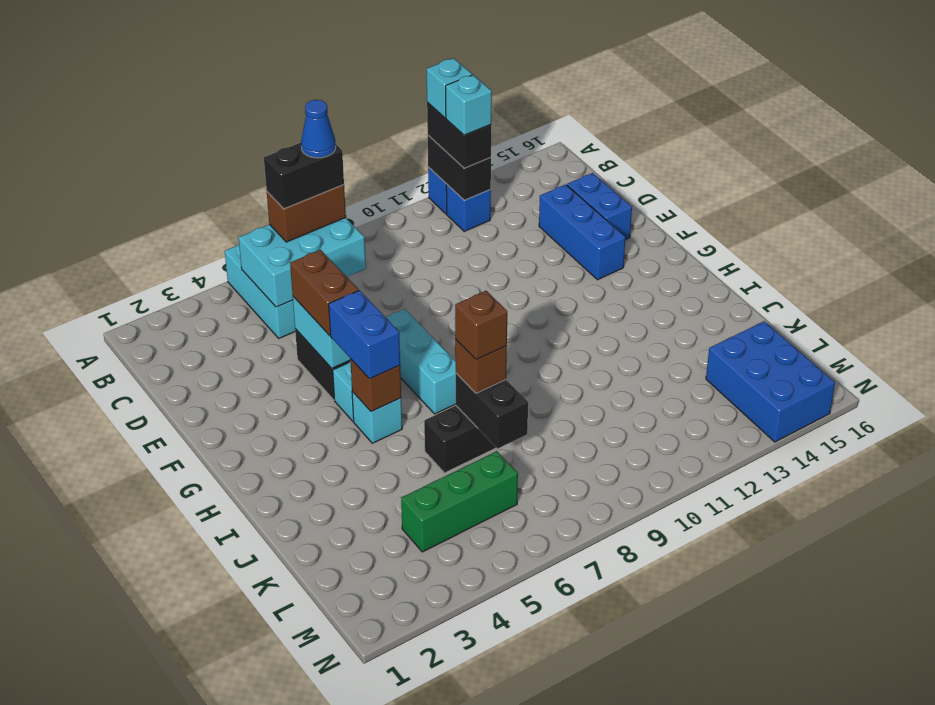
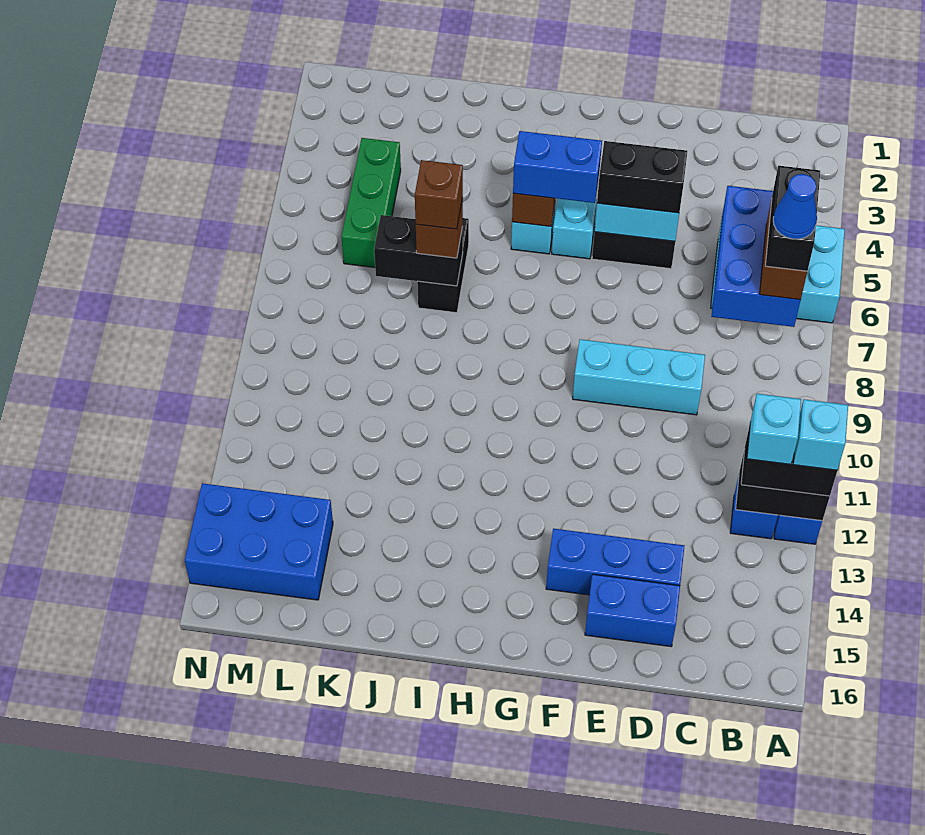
cyan 2x3 brick [239,218,366,307] -> blue 2x3 brick [711,186,801,327]
brown 1x2 brick [290,250,359,336] -> black 1x2 brick [597,141,687,213]
cyan 1x3 brick [386,309,456,414] -> cyan 1x3 brick moved to [573,339,705,415]

